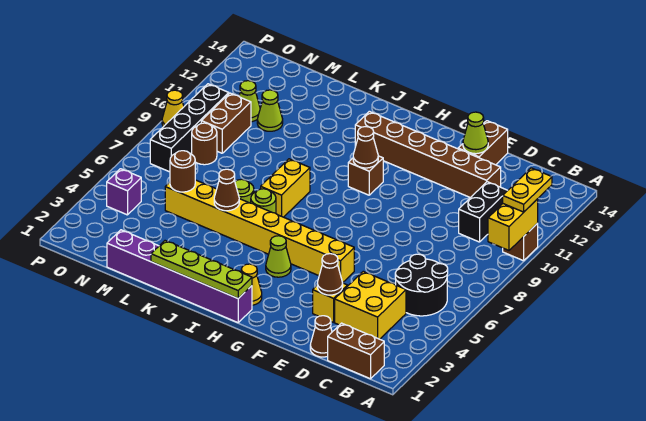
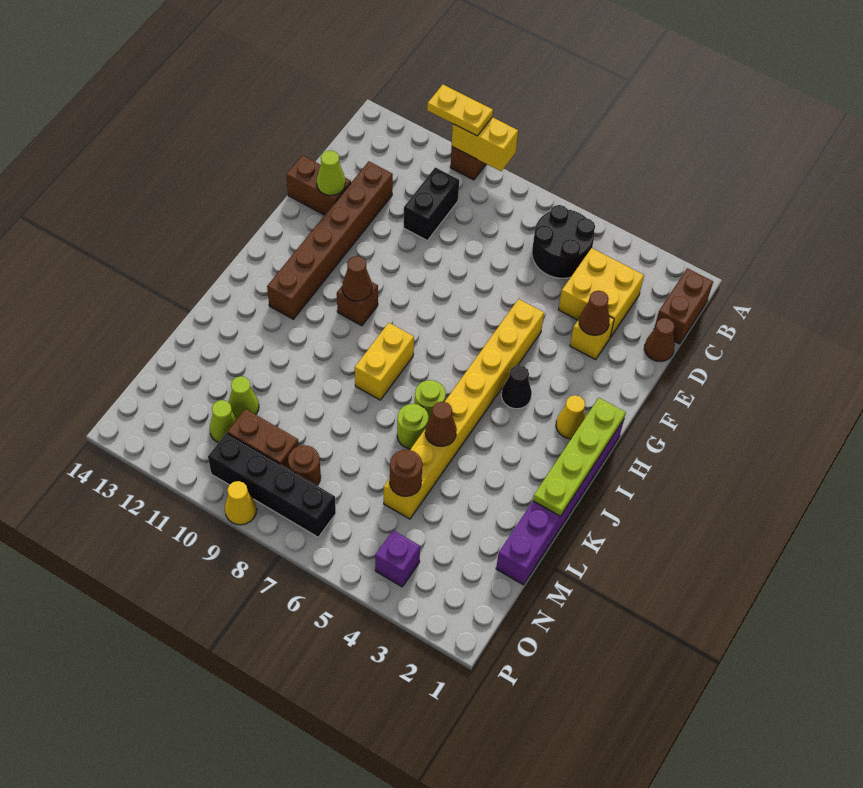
black 1x2 brick [459,182,508,242] -> black 1x2 brick turned to [403,167,459,241]
lime 1x1 cone [266,236,291,277] -> black 1x1 cone [501,365,532,409]
yellow 1x2 brick [261,159,310,217] -> yellow 1x2 brick turned to [355,323,414,400]

